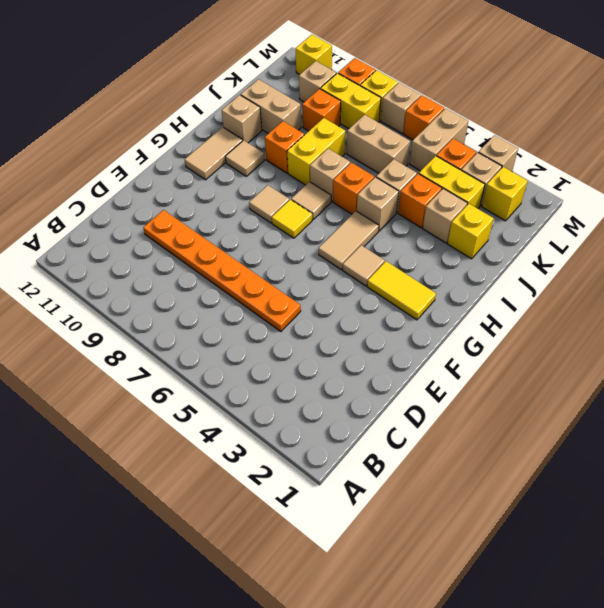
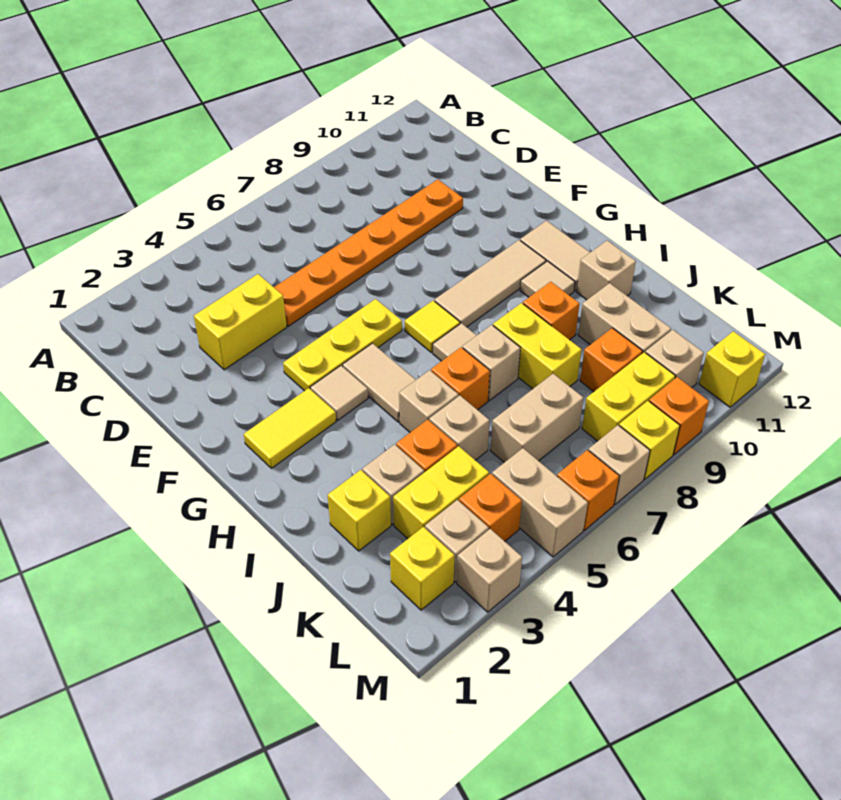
none -> yellow 1x2 brick [194,274,287,370]
none -> yellow 1x3 plate [283,299,402,391]
tan 1x1 tile [249,185,289,223] -> tan 1x3 tile [435,240,546,327]
tan 1x2 brick [241,79,301,134] -> tan 1x2 brick turned to [578,283,671,353]

